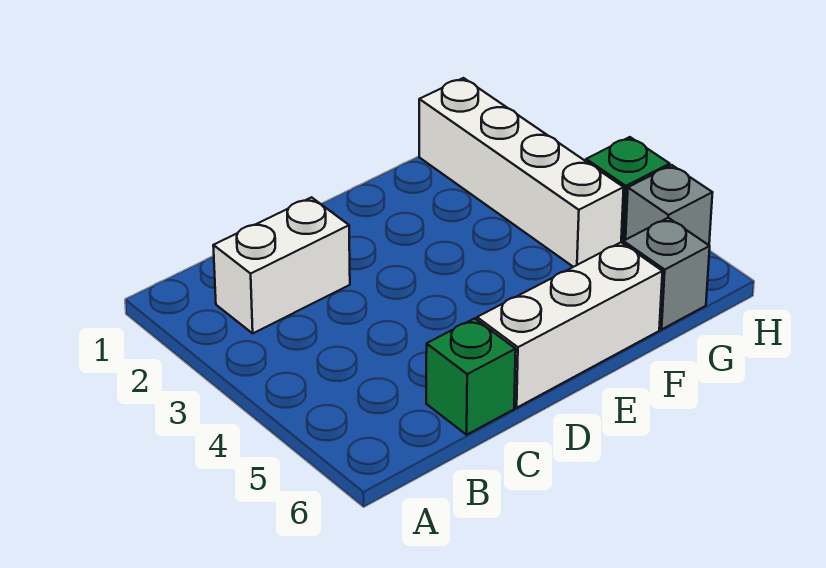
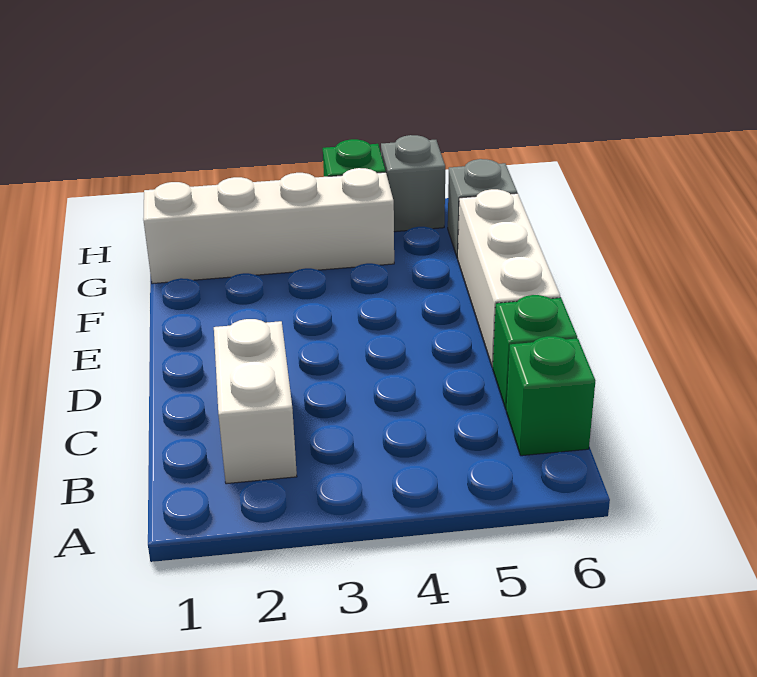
none -> green 1x1 brick [506,336,596,456]

